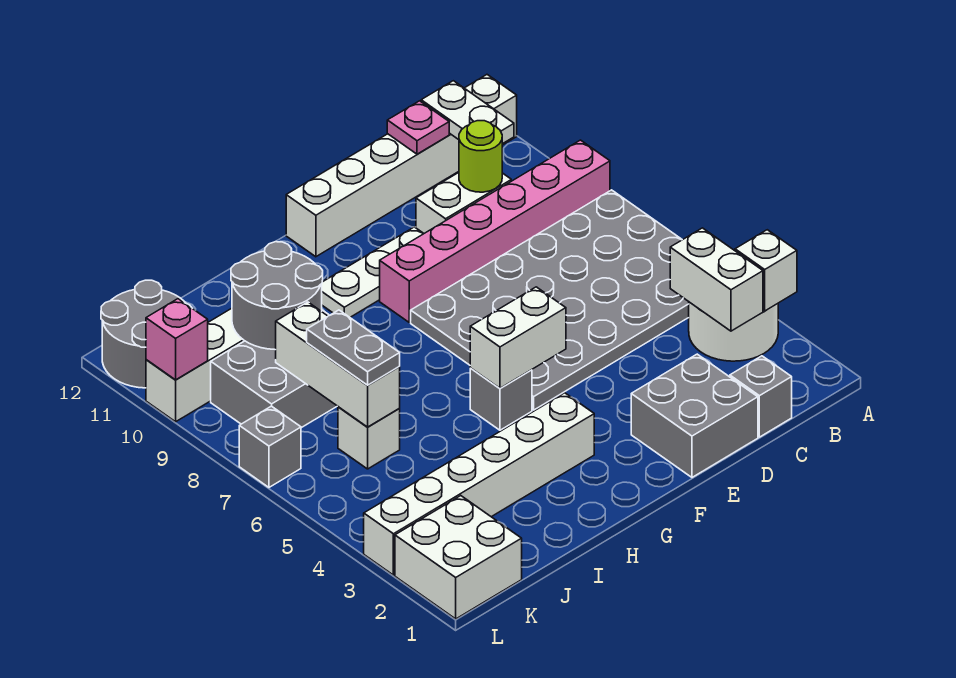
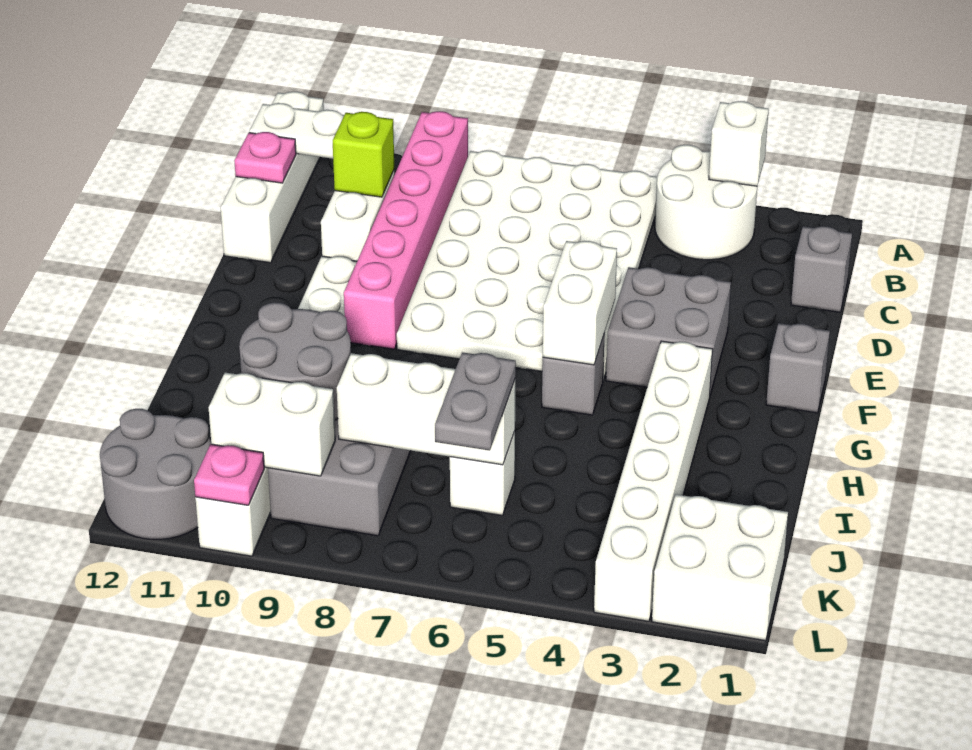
grey 4x6 plate [411,190,689,410] -> white 4x6 plate [397,150,657,380]
white 1x6 brick [286,75,517,257] -> white 1x4 brick [221,92,324,263]
white 1x2 brick [670,228,763,331] -> white 1x2 brick moved to [209,373,335,476]
lime 1x1 round brick [459,121,502,192] -> lime 1x1 brick [333,112,394,197]
grey 2x2 brick [631,354,758,477] -> grey 2x2 brick moved to [606,267,731,395]
grey 1x2 plate [307,310,400,385] -> grey 1x2 plate turned to [435,352,516,451]
grey 1x1 brick [239,406,301,487] -> grey 1x1 brick moved to [766,323,830,413]
pink 1x1 brick [146,299,208,380] -> pink 1x1 plate [194,444,264,505]

